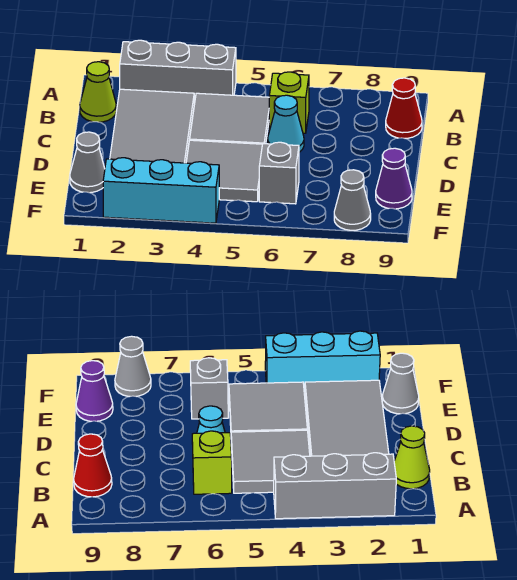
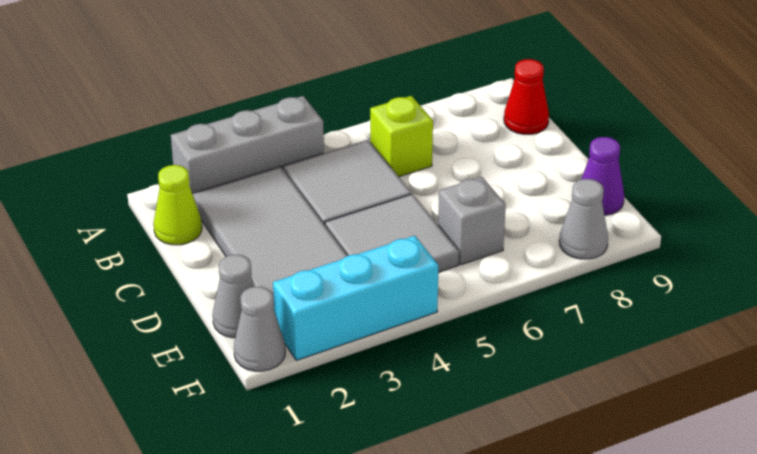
cyan 1x1 cone [268,95,304,152] -> none
none -> grey 1x1 cone [234,287,285,371]

